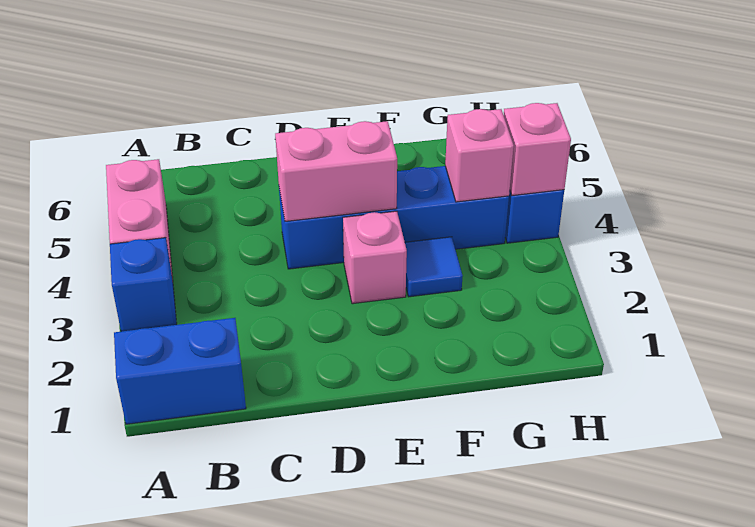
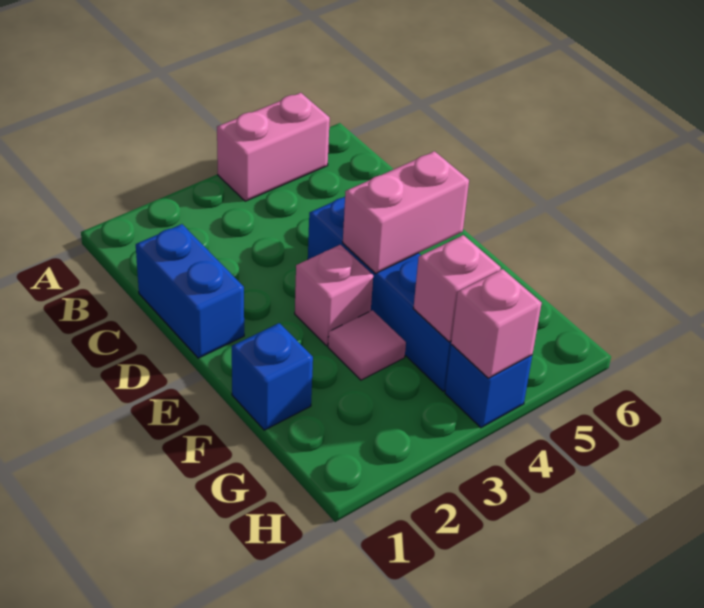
blue 1x2 brick [114,318,246,424] -> blue 1x2 brick moved to [136,224,244,358]
blue 1x1 brick [110,238,177,332] -> blue 1x1 brick moved to [232,323,313,430]
pink 1x2 brick [275,121,397,221] -> pink 1x2 brick turned to [343,151,469,274]
blue 1x1 tile [405,237,463,297] -> pink 1x1 tile [328,310,406,380]

